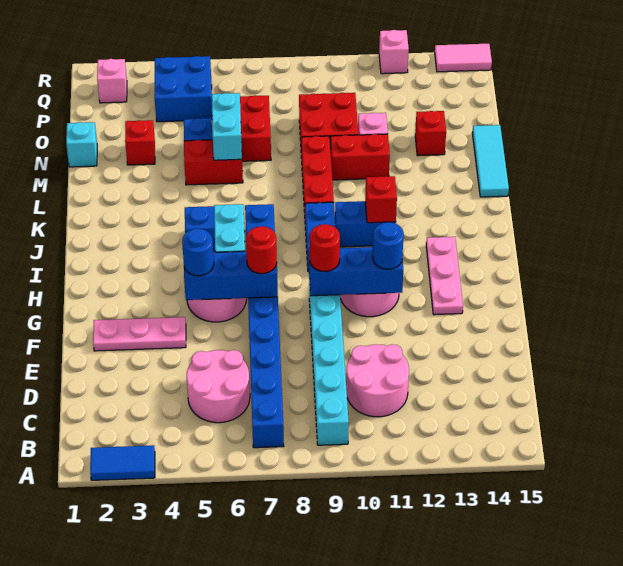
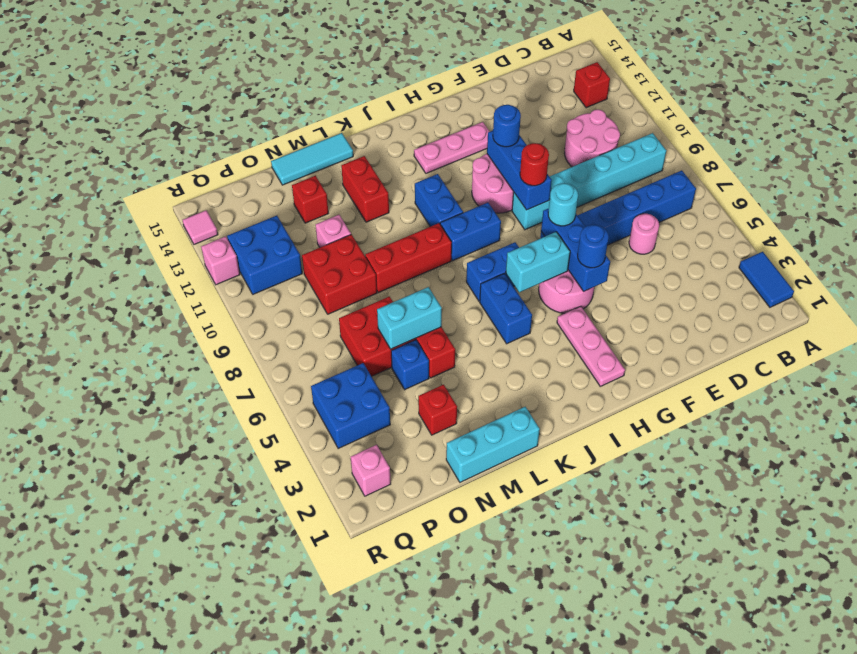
pink 2x2 round brick [187,350,250,423] -> pink 1x1 round brick [629,214,659,254]
pink 1x3 plate [93,317,186,351] -> pink 1x3 plate moved to [557,306,625,386]
red 1x1 round brick [246,226,277,274] -> cyan 1x1 round brick [548,183,578,226]
red 1x1 brick [365,176,397,223] -> red 1x1 brick moved to [574,62,610,108]
red 1x2 brick [331,134,390,180] -> red 1x2 brick moved to [341,156,389,222]
cyan 1x1 brick [66,122,97,167] -> cyan 1x3 brick [446,407,540,482]
none -> blue 2x2 brick [227,216,302,294]
pink 1x2 tile [435,44,492,72] -> pink 1x1 tile [183,210,218,244]

